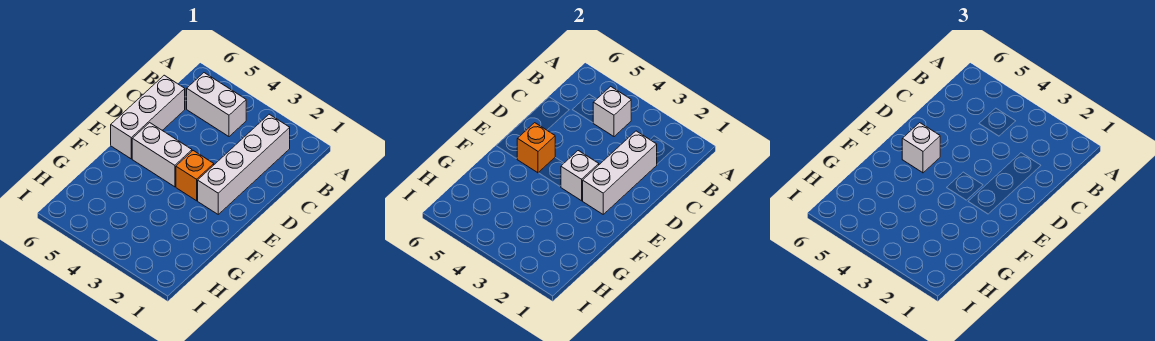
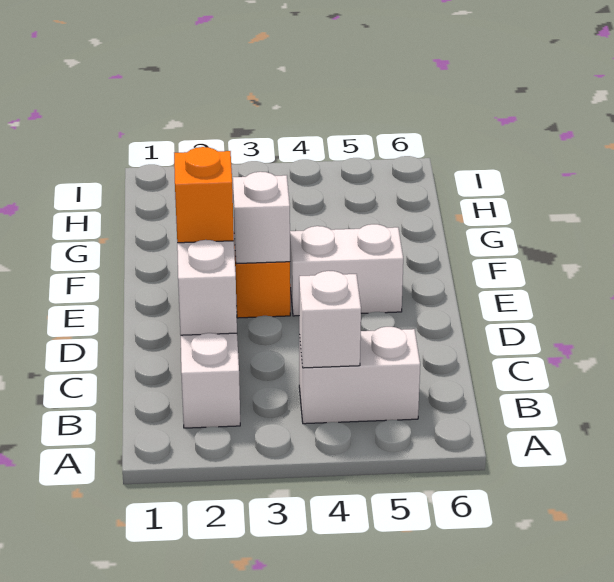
white 1x3 brick [111,75,185,159] -> none
orange 1x1 brick [517,123,555,173] -> orange 1x1 brick moved to [174,147,234,243]
white 1x1 brick [902,123,940,173] -> none

